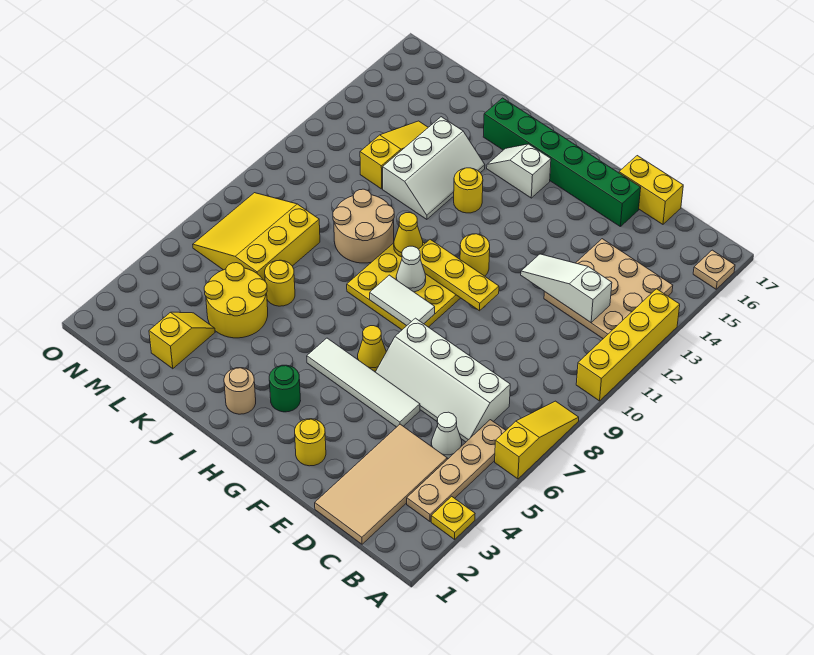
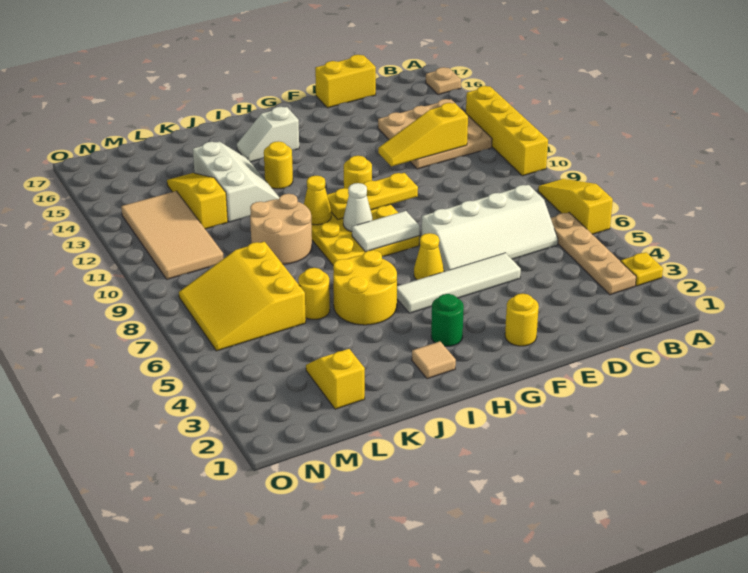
tan 2x4 tile [315,424,447,544] -> tan 2x4 tile moved to [121,191,224,279]
white 1x1 cone [431,412,462,459] -> none
white 1x3 slope [521,254,612,322] -> yellow 1x3 slope [378,103,468,166]
green 1x6 brick [483,98,641,226] -> none
tan 1x1 round brick [224,368,256,414] -> tan 1x1 tile [412,341,456,379]
yellow 2x2 round brick [204,263,268,338] -> yellow 2x2 round brick moved to [333,250,397,325]

